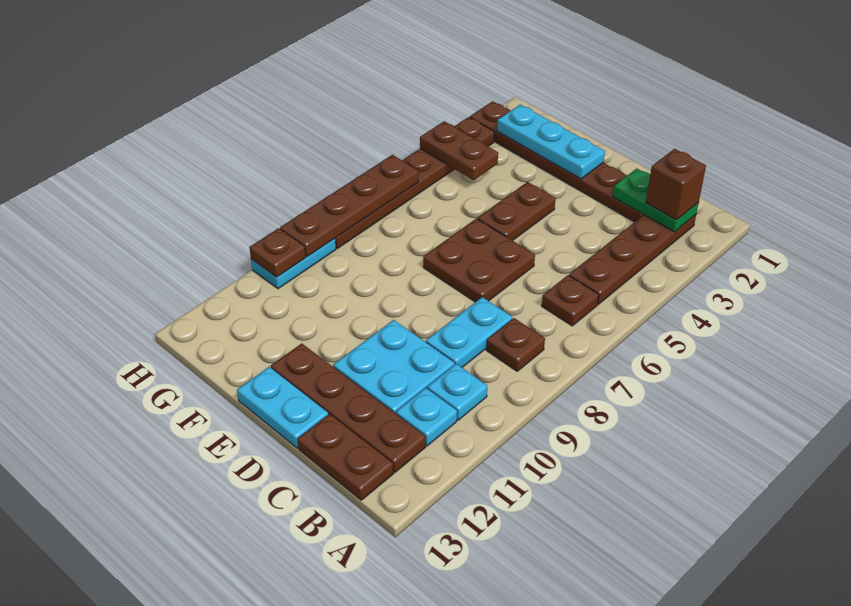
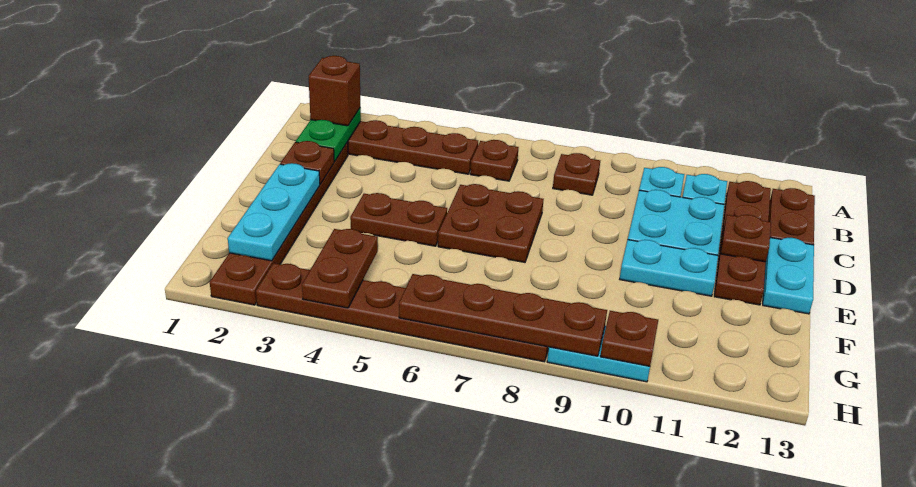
cyan 1x2 plate [426,297,512,367] -> cyan 1x2 plate moved to [620,240,718,296]
none -> brown 1x1 plate [280,141,334,184]
none -> brown 1x1 plate [721,215,771,262]

